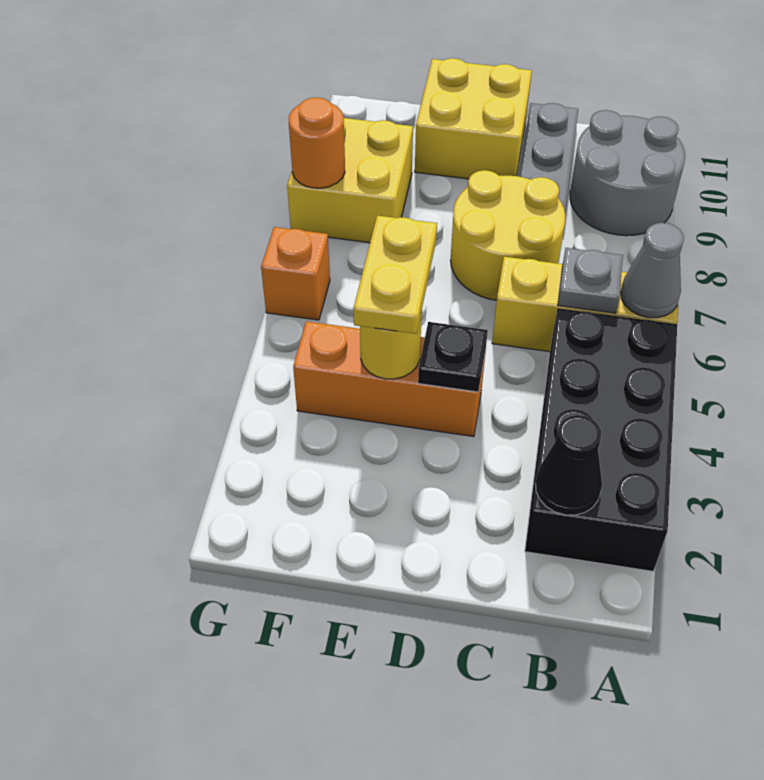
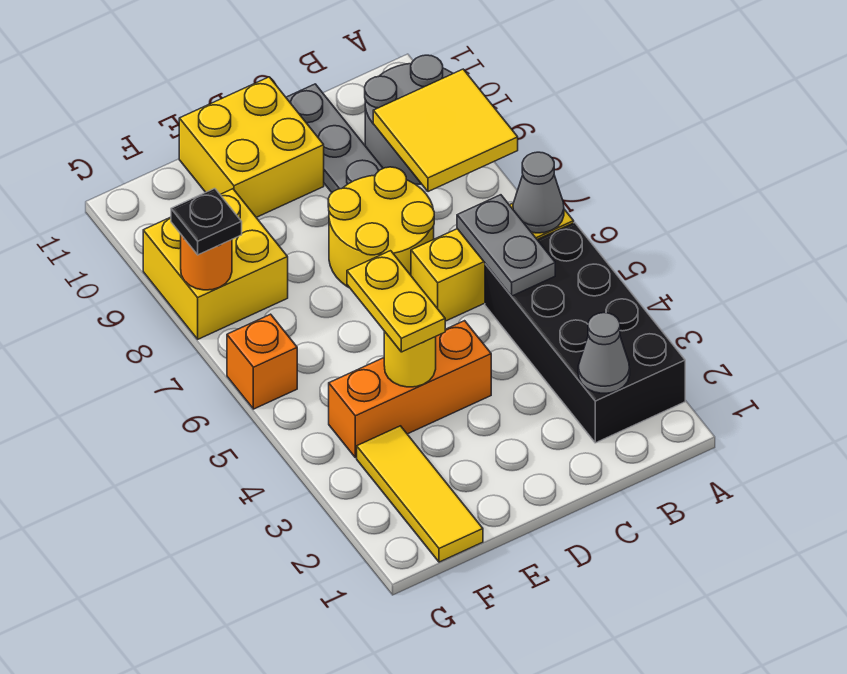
none -> yellow 2x2 tile [373,69,518,192]
black 1x1 cone [536,415,602,515] -> grey 1x1 cone [578,313,630,393]
grey 1x1 plate [558,248,623,313] -> grey 1x2 plate [457,195,555,296]
black 1x1 plate [418,322,488,392] -> black 1x1 plate moved to [171,188,242,255]
none -> yellow 1x3 tile [357,426,483,562]

